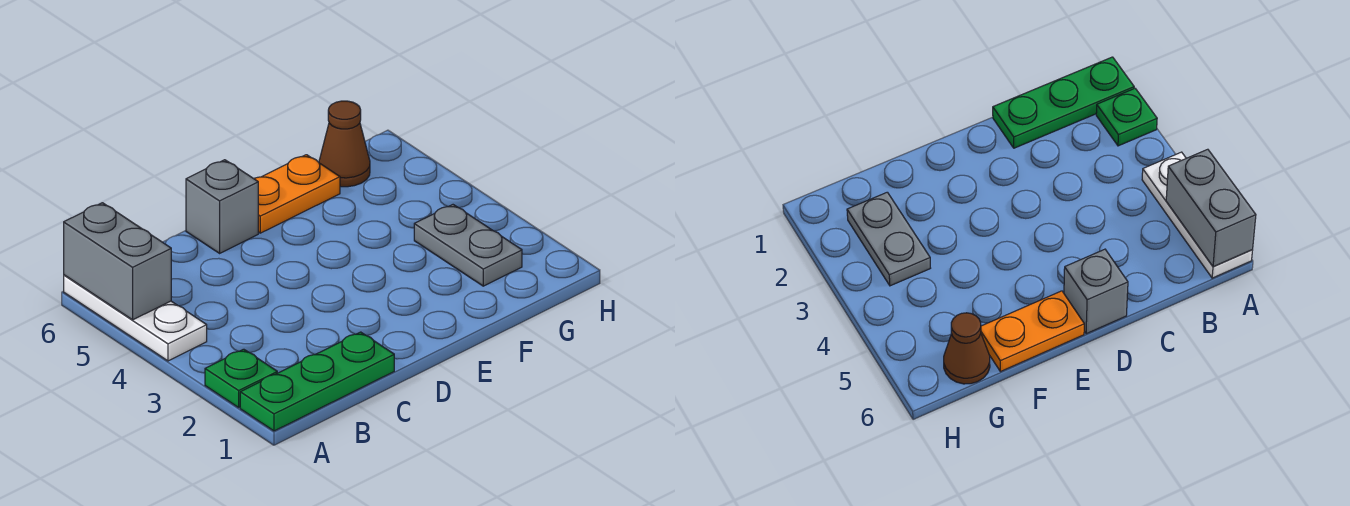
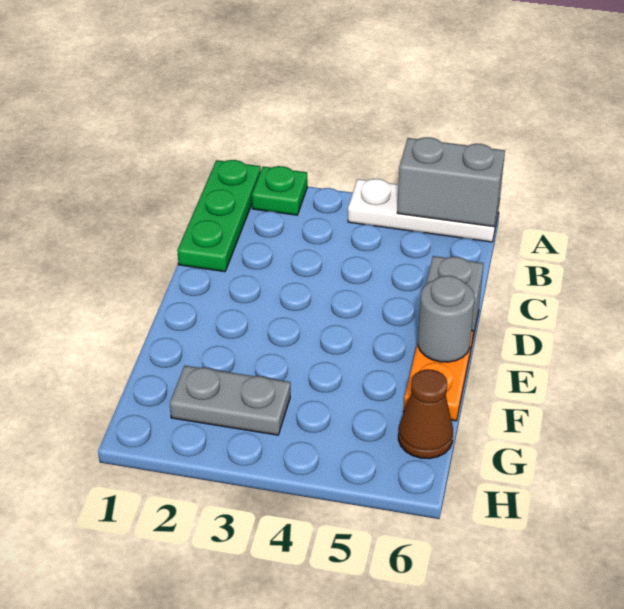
none -> grey 1x1 round brick [418,276,474,362]

